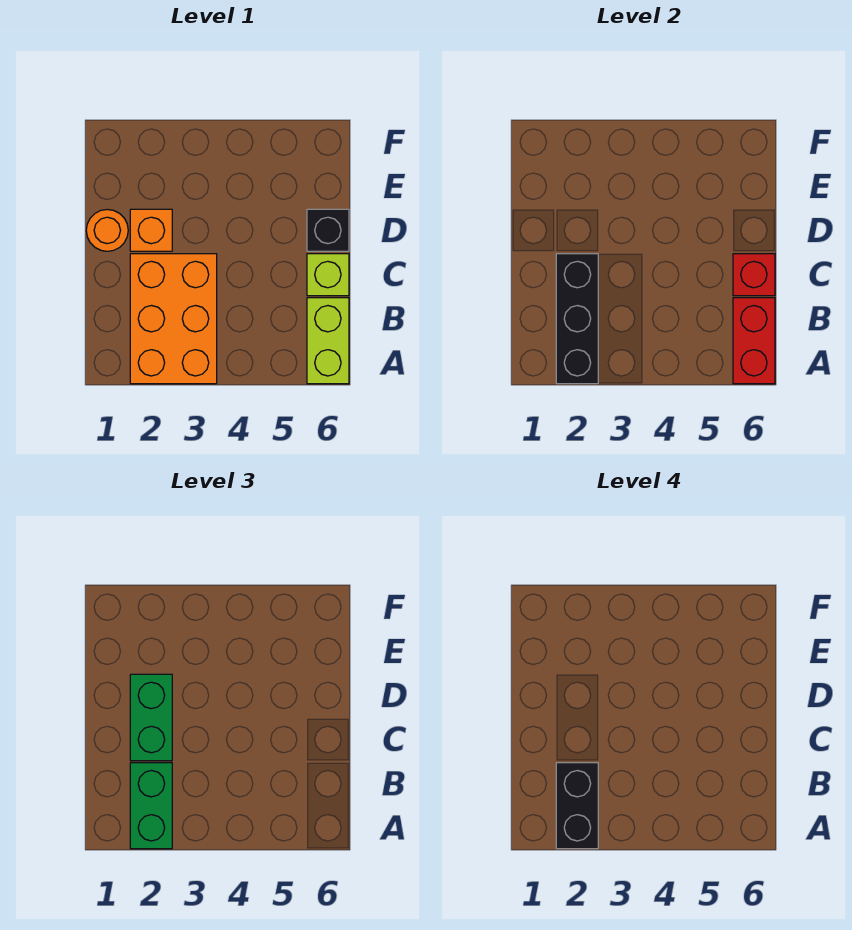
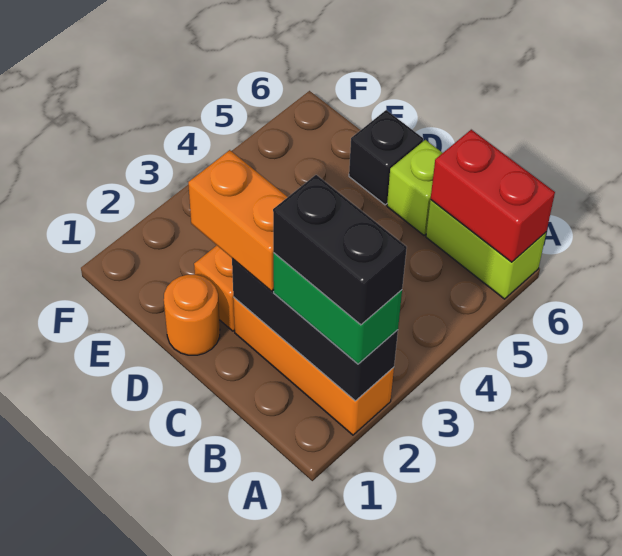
orange 2x3 brick [130,254,217,384] -> orange 1x3 brick [233,297,394,435]
green 1x2 brick [130,674,172,761] -> orange 1x2 brick [188,150,287,291]
red 1x1 brick [733,254,775,296] -> none

